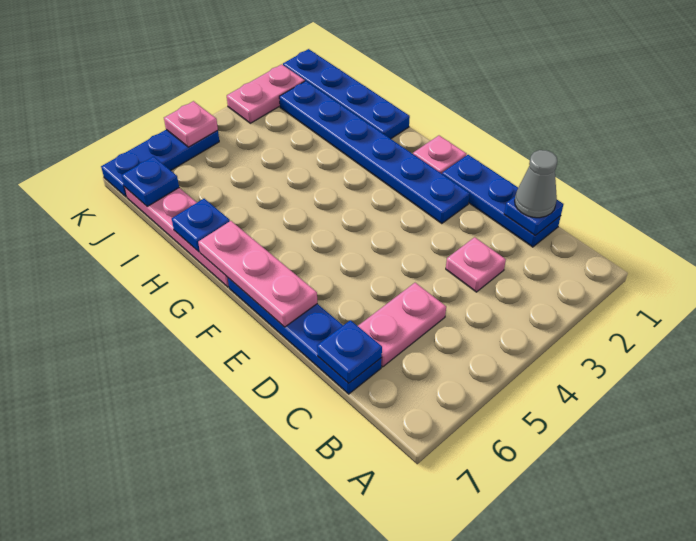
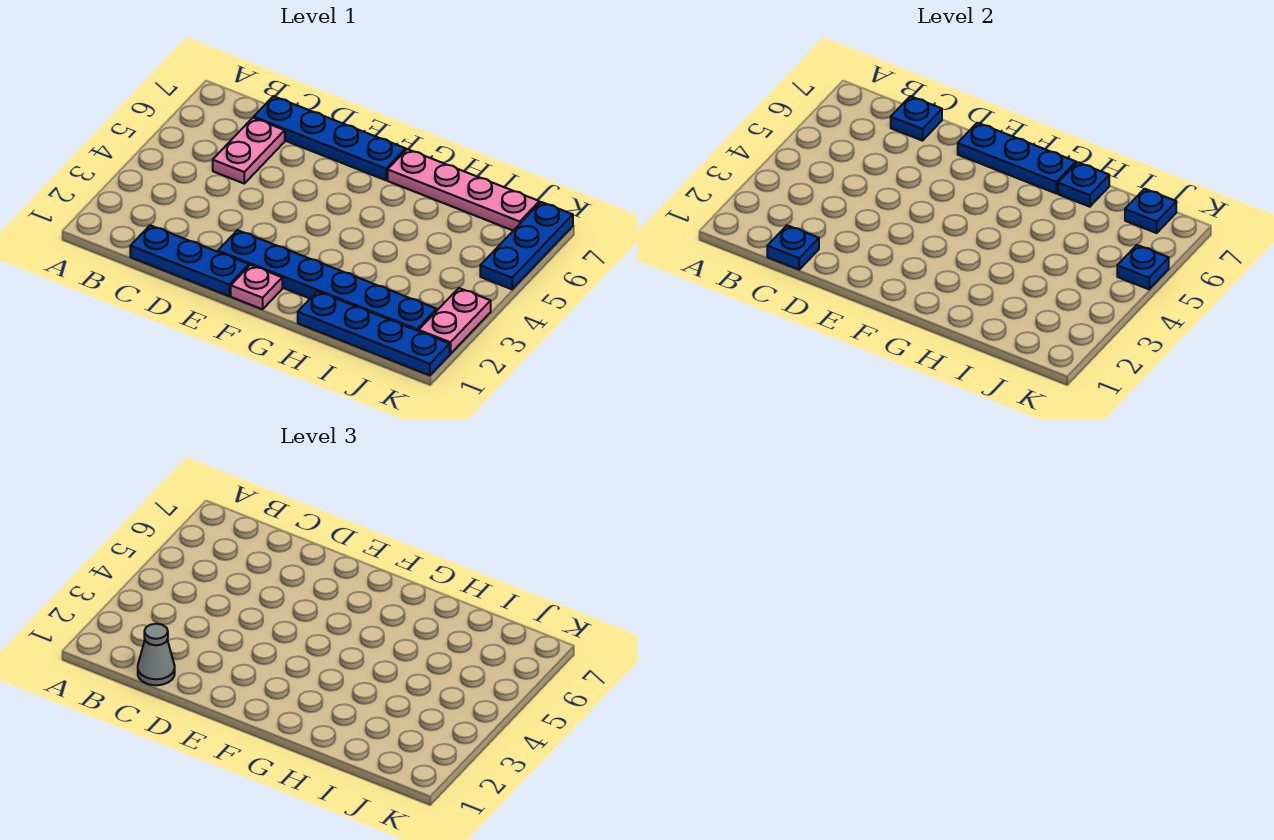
pink 1x1 plate [446,237,506,292] -> none
pink 1x3 plate [198,221,317,327] -> blue 1x3 plate [958,123,1076,193]
pink 1x1 plate [164,101,218,147] -> blue 1x1 plate [1117,245,1169,289]

